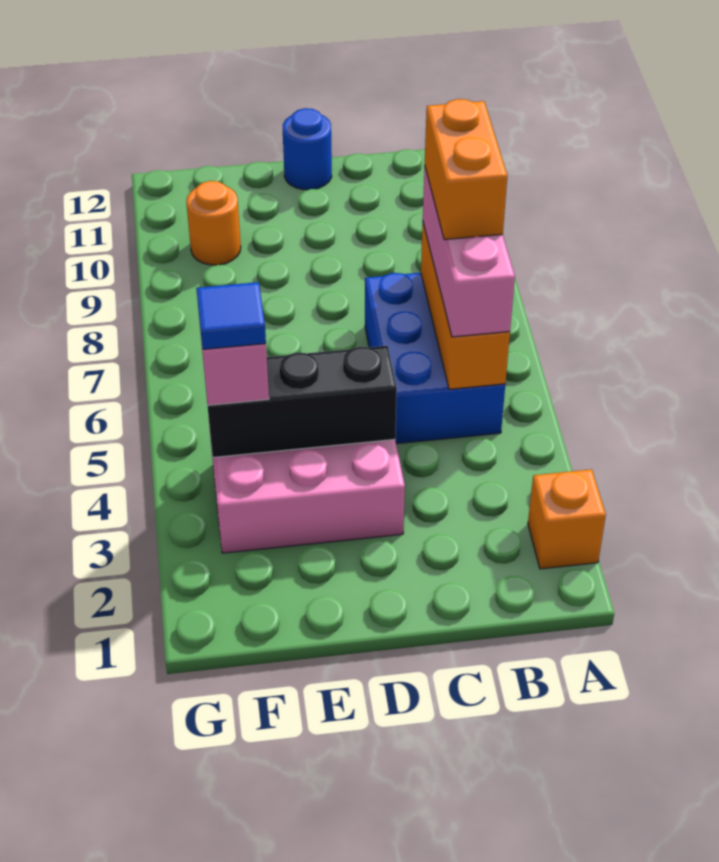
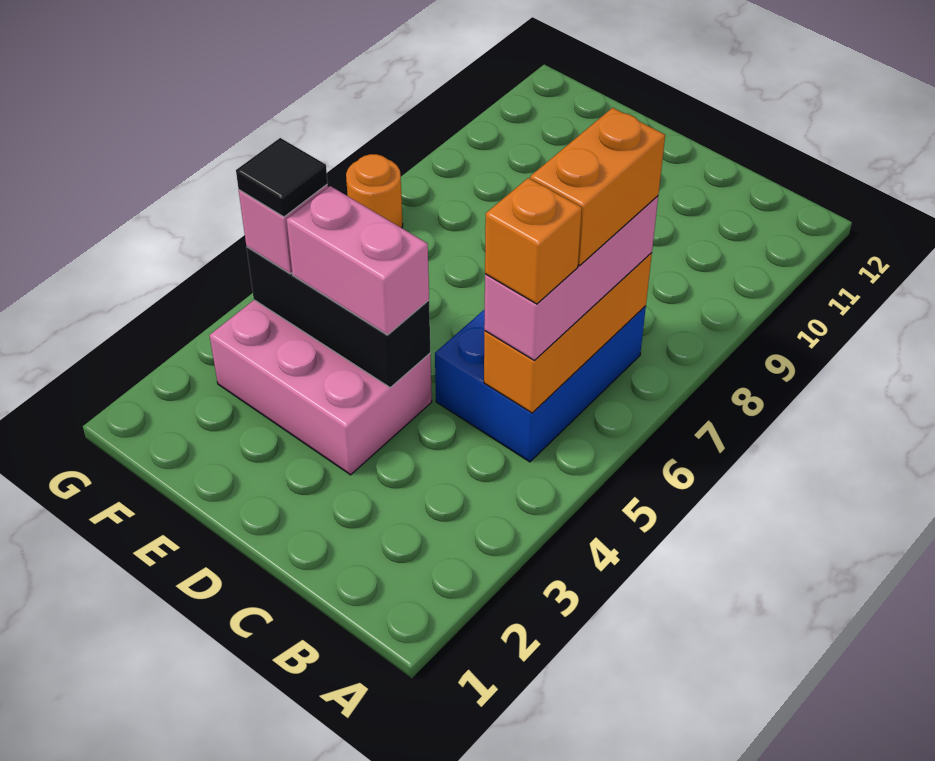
orange 1x1 brick [528,469,606,569] -> orange 1x1 brick moved to [485,178,582,304]
none -> pink 1x2 brick [286,186,429,335]
blue 1x1 round brick [283,108,332,190] -> none
blue 1x1 tile [196,282,266,349] -> black 1x1 tile [236,138,328,217]
orange 1x1 round brick [186,181,241,265] -> orange 1x1 round brick moved to [346,154,403,228]

